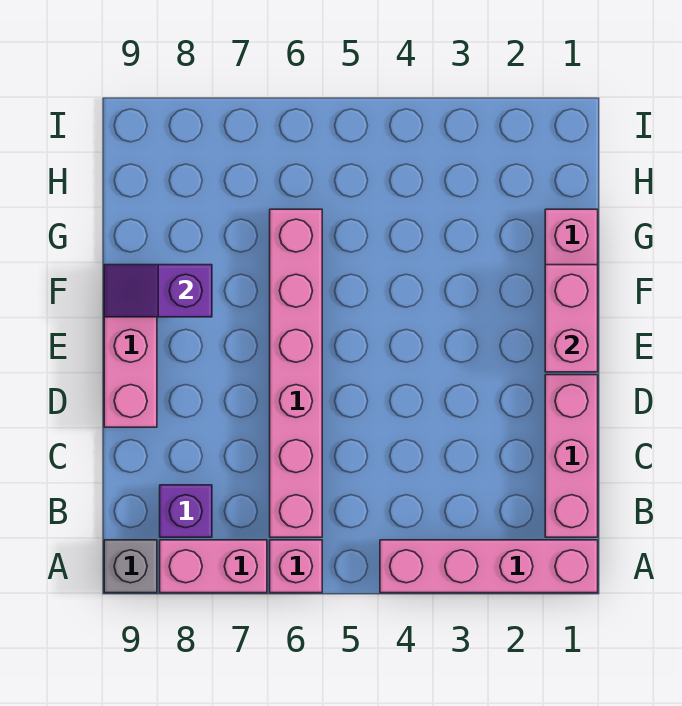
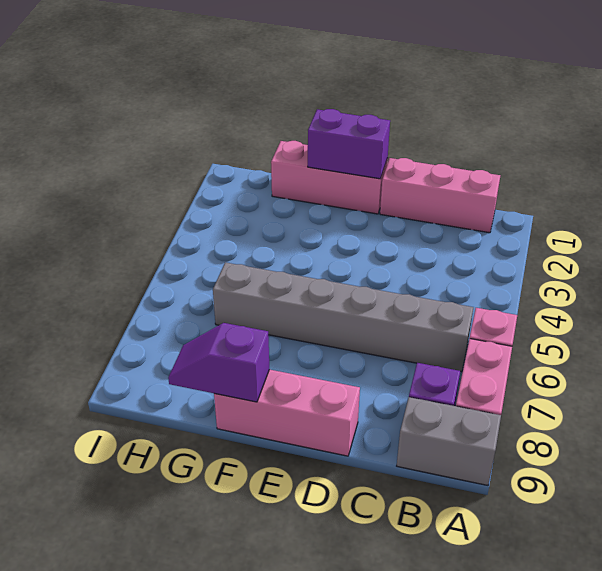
pink 1x4 brick [380,540,598,593] -> none
grey 1x1 brick [104,540,157,593] -> grey 1x2 brick [397,397,501,485]
pink 1x6 brick [270,209,322,537] -> grey 1x6 brick [213,262,474,372]
pink 1x2 brick [545,265,598,372] -> purple 1x2 brick [308,109,390,179]
purple 1x2 slope [104,265,212,317] -> purple 1x2 slope turned to [168,323,269,402]

